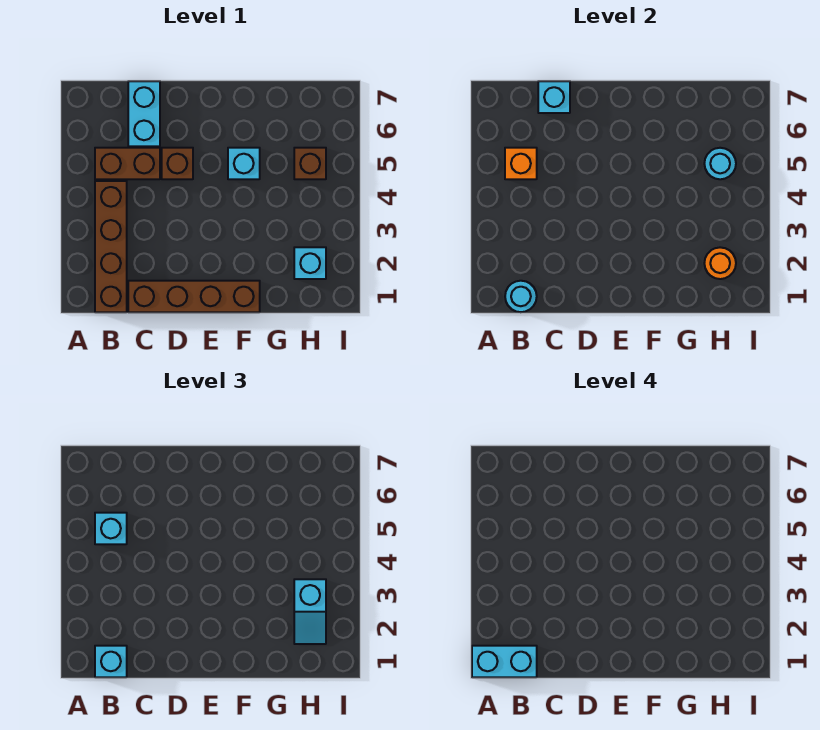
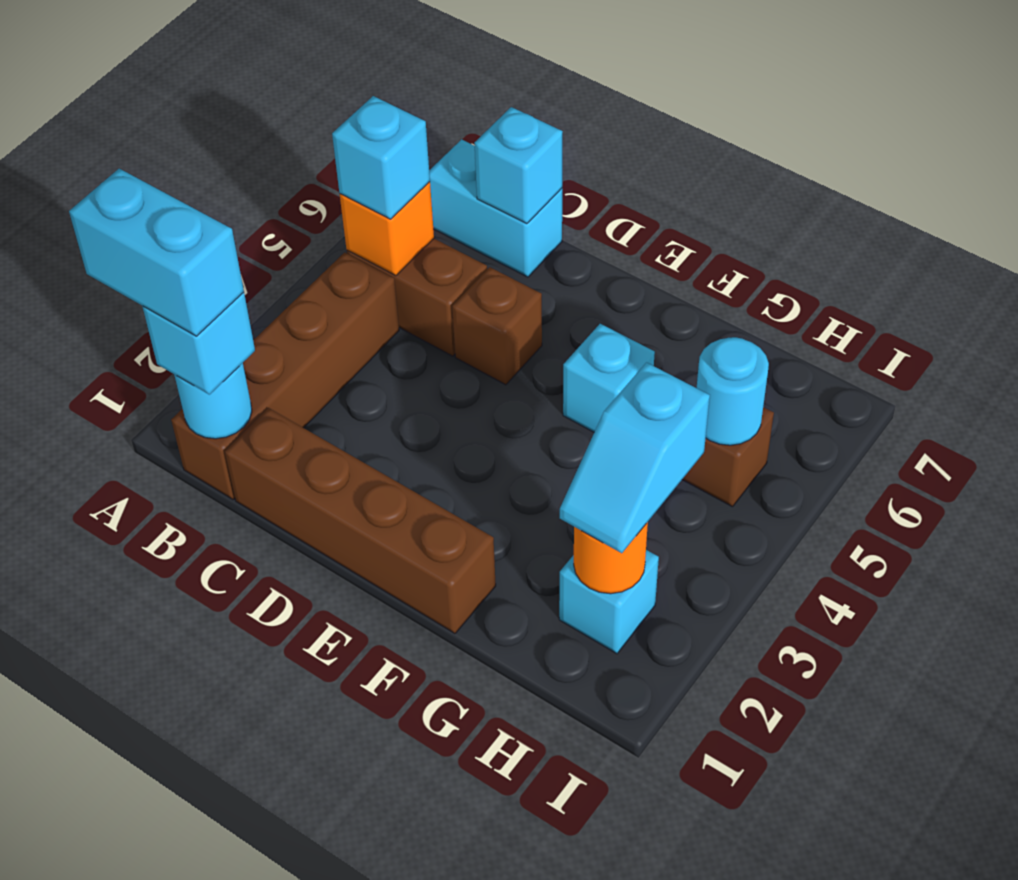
cyan 1x2 brick [128,81,160,146] -> cyan 1x2 brick turned to [429,139,562,277]

